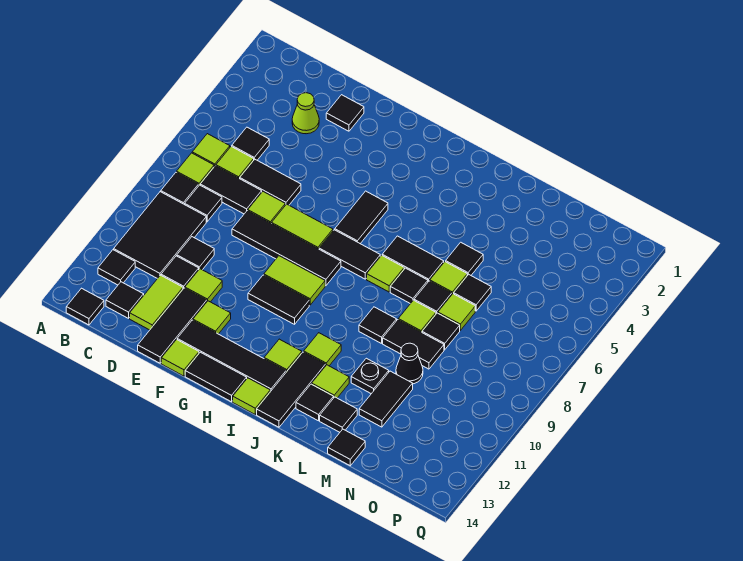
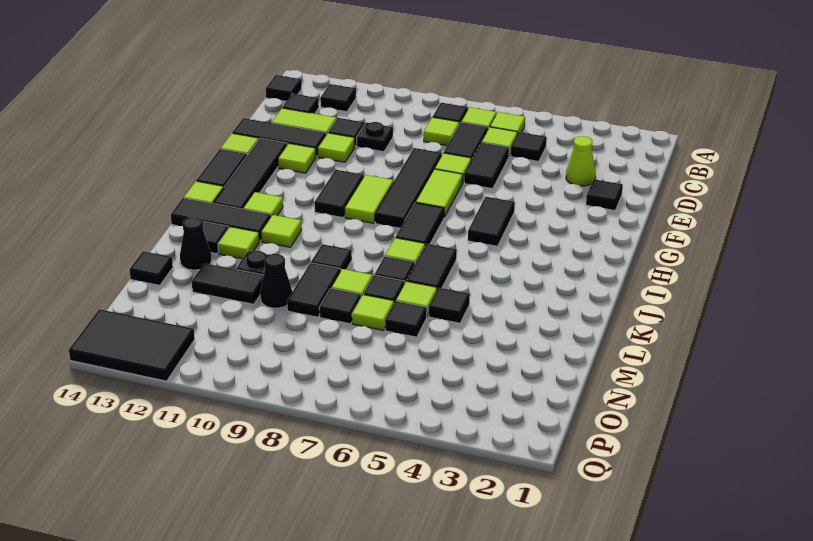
black 2x3 tile [114,192,206,279] -> black 2x3 tile moved to [69,309,195,381]
black 1x1 tile [185,185,222,222] -> lime 1x1 tile [424,117,459,146]
black 1x1 tile [177,237,214,270] -> black 1x1 plate [357,122,393,152]
black 1x2 tile [335,191,388,244] -> black 1x2 tile turned to [468,197,515,246]
black 1x1 tile [320,397,357,432] -> black 1x1 cone [180,217,212,270]

